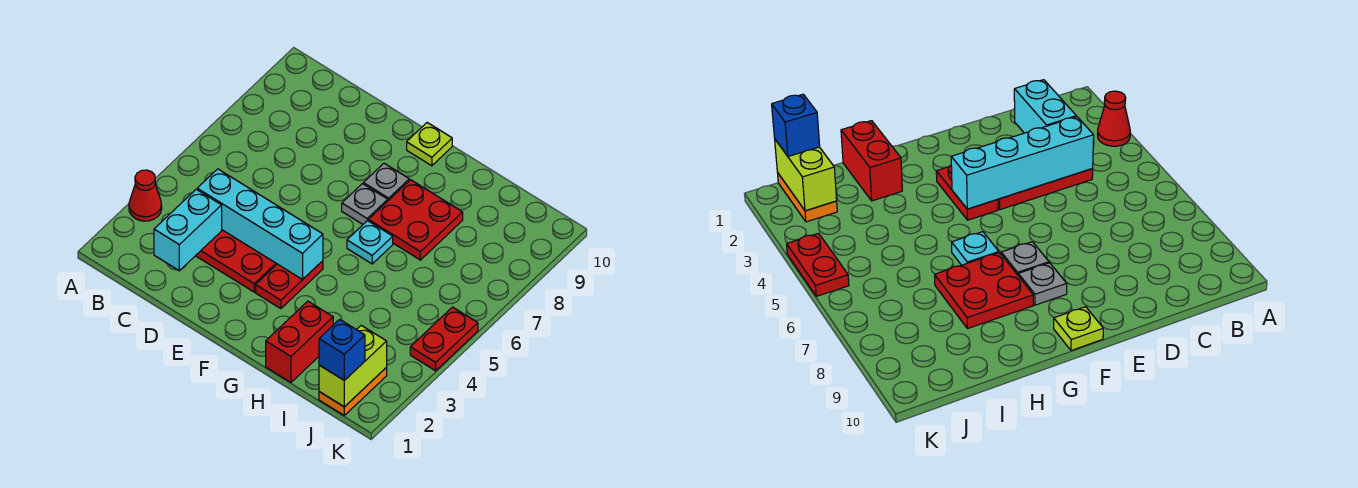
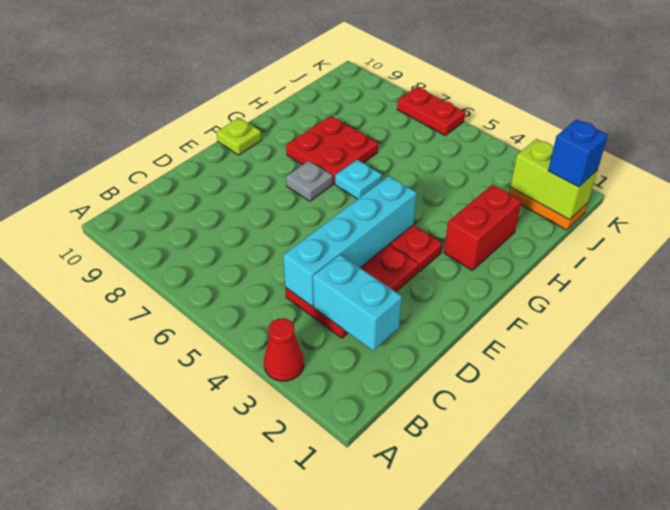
grey 1x1 plate [363,163,409,201] -> none
red 1x2 brick [266,301,333,382] -> red 1x2 brick turned to [444,185,522,270]
red 1x2 plate [410,307,478,371] -> red 1x2 plate moved to [397,87,465,135]

